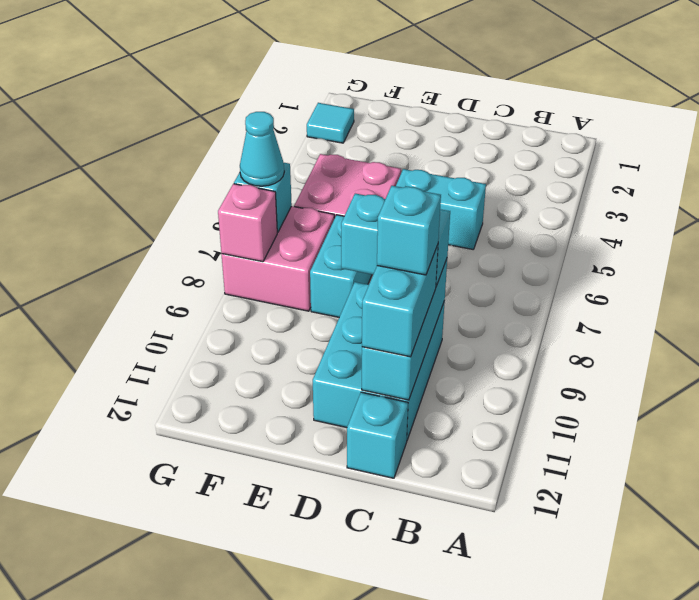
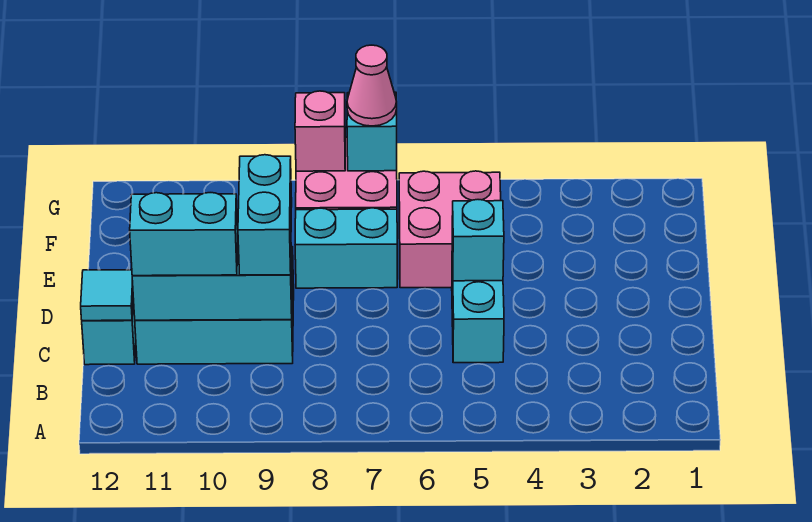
cyan 1x1 brick [377,186,441,275] -> cyan 1x1 brick moved to [452,200,504,281]
cyan 1x1 tile [307,103,354,143] -> cyan 1x1 tile moved to [81,270,133,321]
cyan 1x1 cone [240,112,284,186] -> pink 1x1 cone [347,45,397,126]

